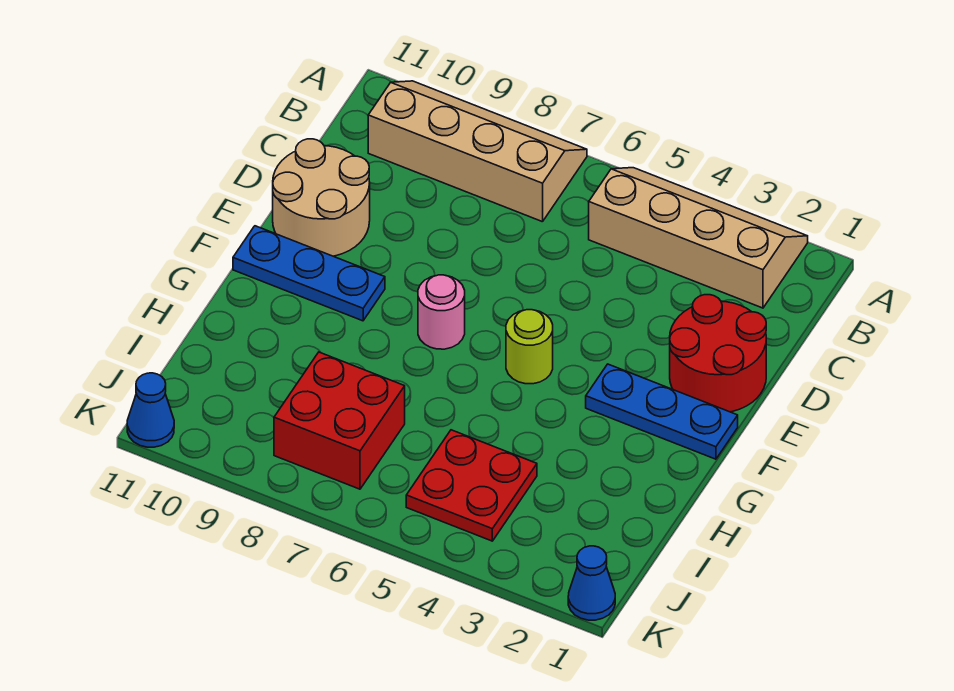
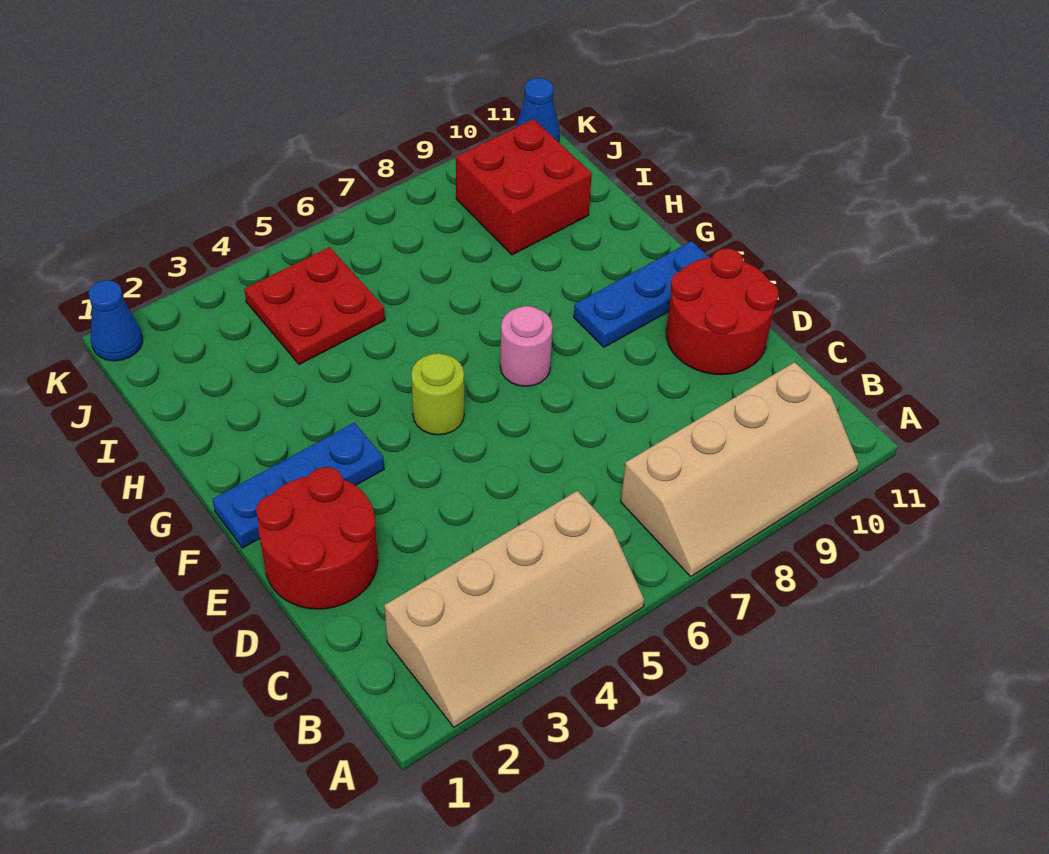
tan 2x2 round brick [273,139,370,256] -> red 2x2 round brick [666,248,779,375]
red 2x2 brick [274,352,405,489] -> red 2x2 brick moved to [456,119,592,255]

